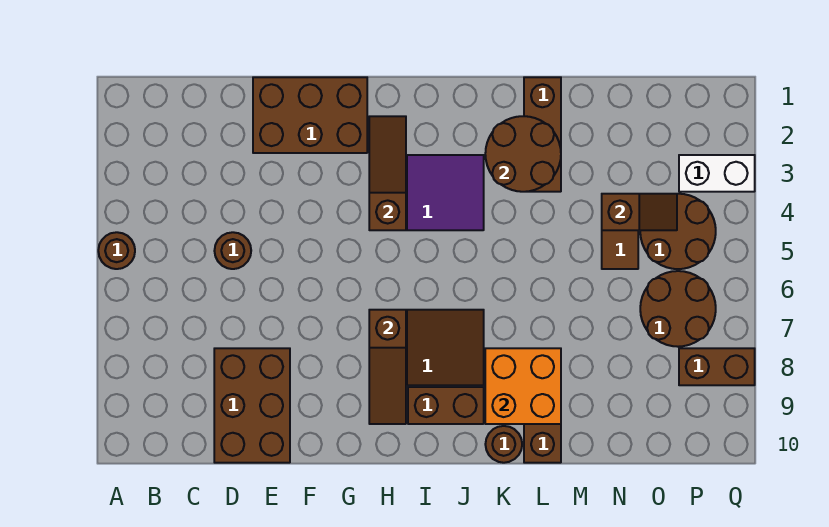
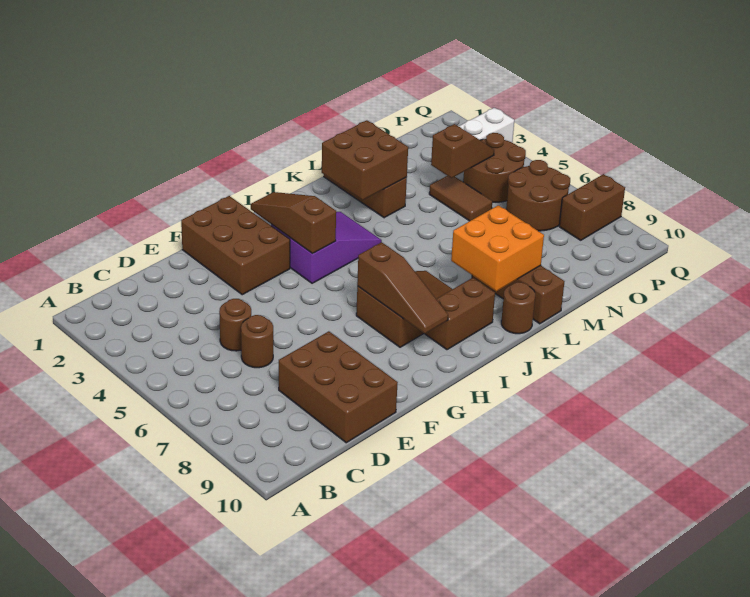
brown 1x1 round brick [98,232,135,269] -> brown 1x1 round brick moved to [241,315,273,368]
brown 2x3 brick [253,77,367,153] -> brown 2x3 brick turned to [181,196,290,295]
brown 2x2 round brick [485,116,561,192] -> brown 2x2 brick [322,120,408,200]

